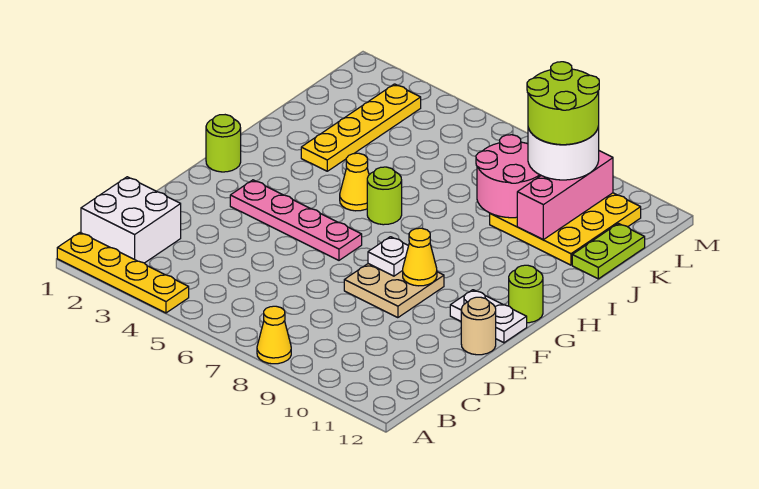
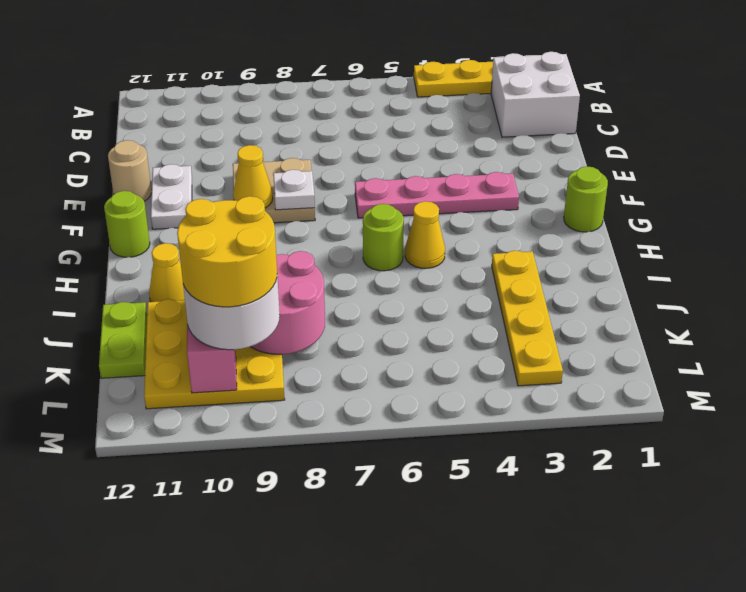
yellow 1x1 cone [257,306,291,364] -> yellow 1x1 cone moved to [149,243,185,302]
white 1x2 plate [450,290,527,343] -> white 1x2 plate turned to [151,164,192,229]
lime 2x2 round brick [527,62,599,145] -> yellow 2x2 round brick [177,196,277,307]

